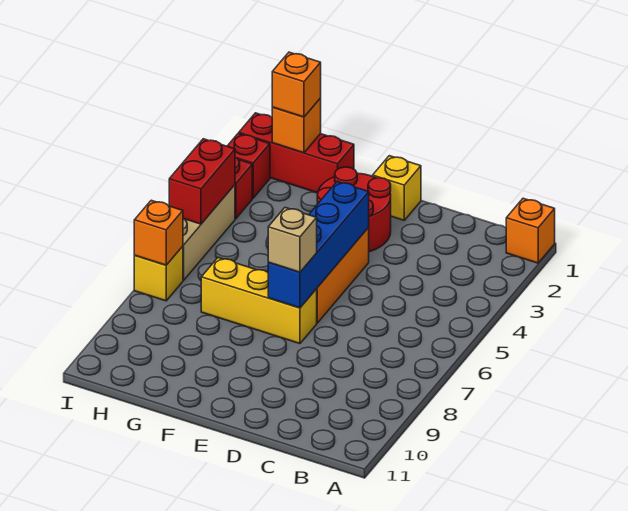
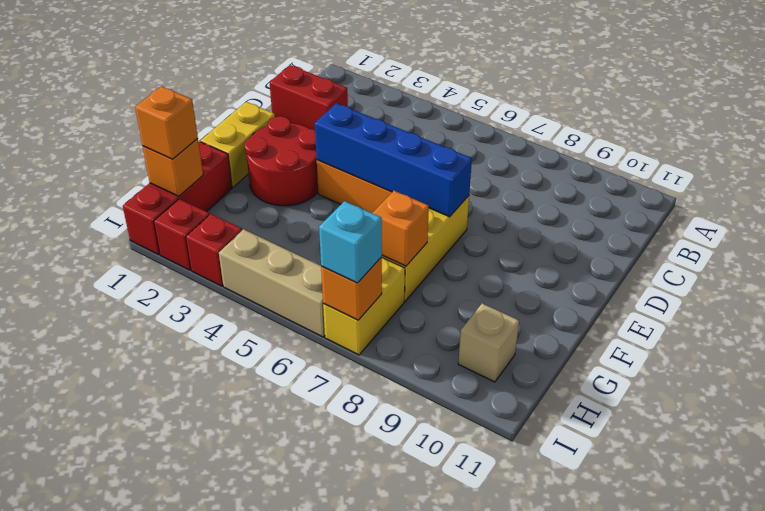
orange 1x1 brick [506,198,555,263] -> orange 1x1 brick moved to [373,191,429,266]
yellow 1x1 brick [373,156,421,220] -> yellow 1x2 brick [200,102,275,187]
tan 1x1 brick [268,208,317,272] -> tan 1x1 brick moved to [458,303,519,382]
red 1x2 brick [169,139,235,224] -> red 1x2 brick moved to [269,65,348,130]
yellow 1x1 brick [134,246,183,301] -> yellow 1x2 brick [323,258,405,355]
none -> cyan 1x1 brick [319,201,382,283]

